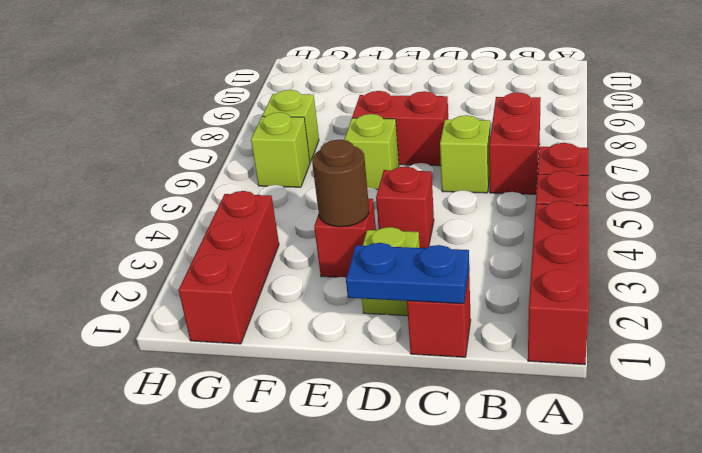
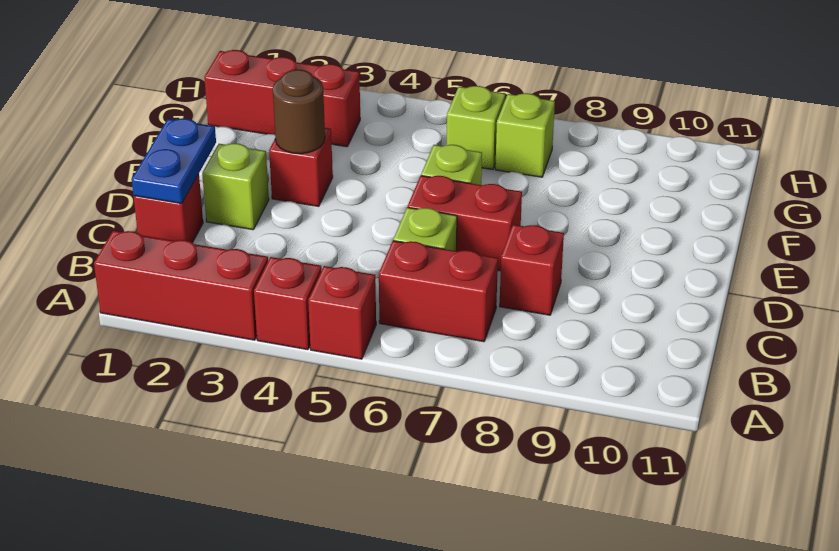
red 1x1 brick [376,167,434,248] -> red 1x1 brick moved to [500,225,564,315]
red 1x2 brick [352,91,448,166] -> red 1x2 brick turned to [408,176,522,271]

